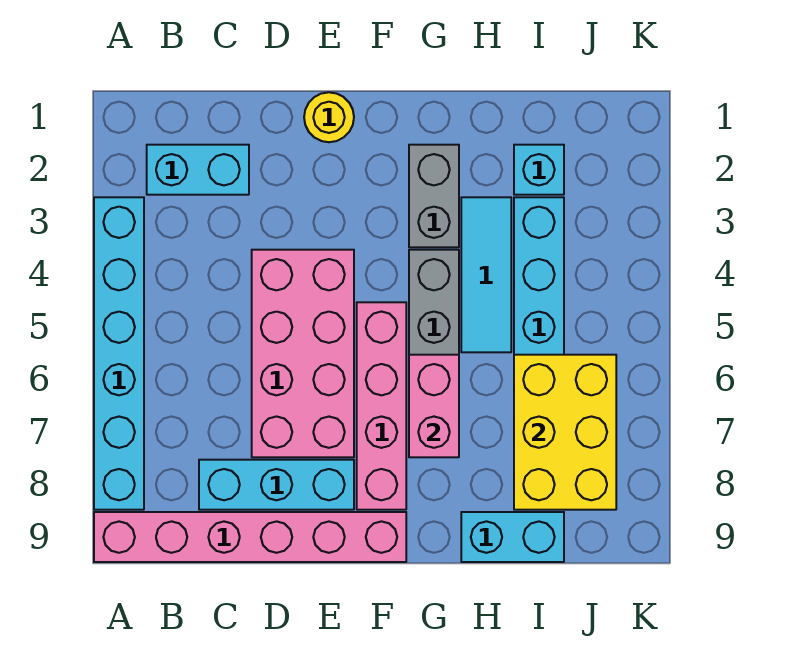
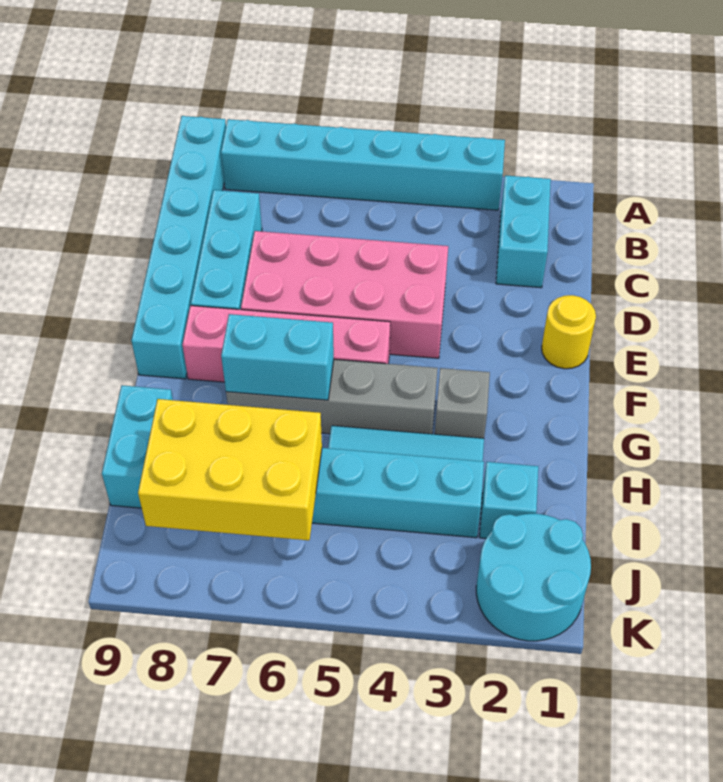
pink 1x6 brick [94,512,406,562] -> cyan 1x6 brick [131,116,226,379]
grey 1x2 brick [409,145,459,247] -> grey 1x1 brick [435,368,490,438]
pink 1x2 brick [409,355,459,457] -> cyan 1x2 brick [221,314,334,400]
none -> cyan 2x2 round brick [476,514,591,641]

